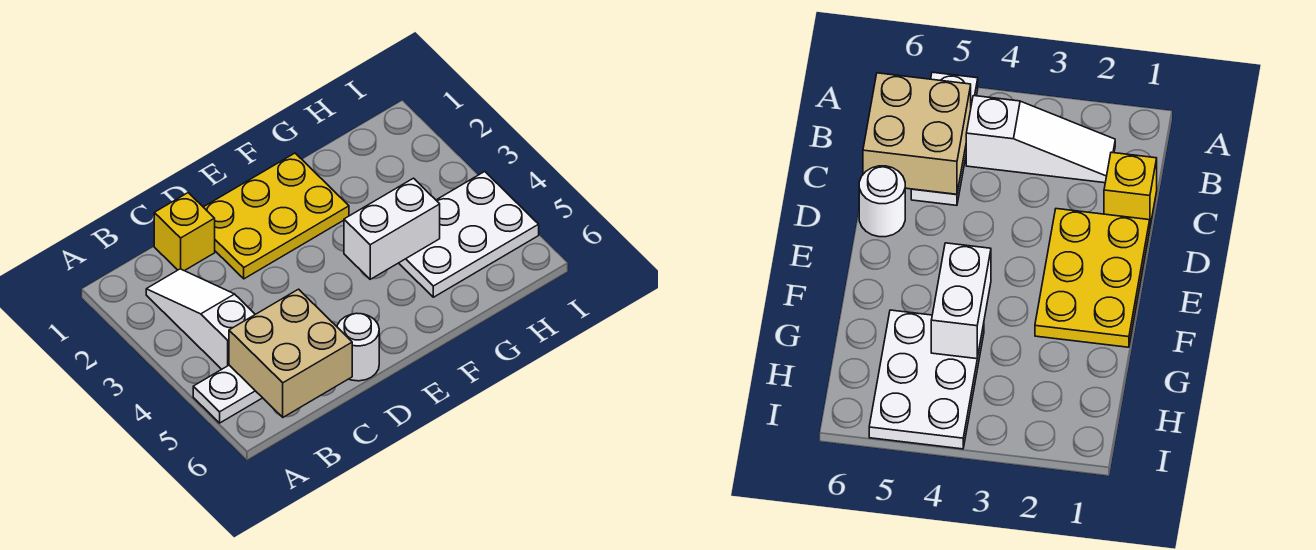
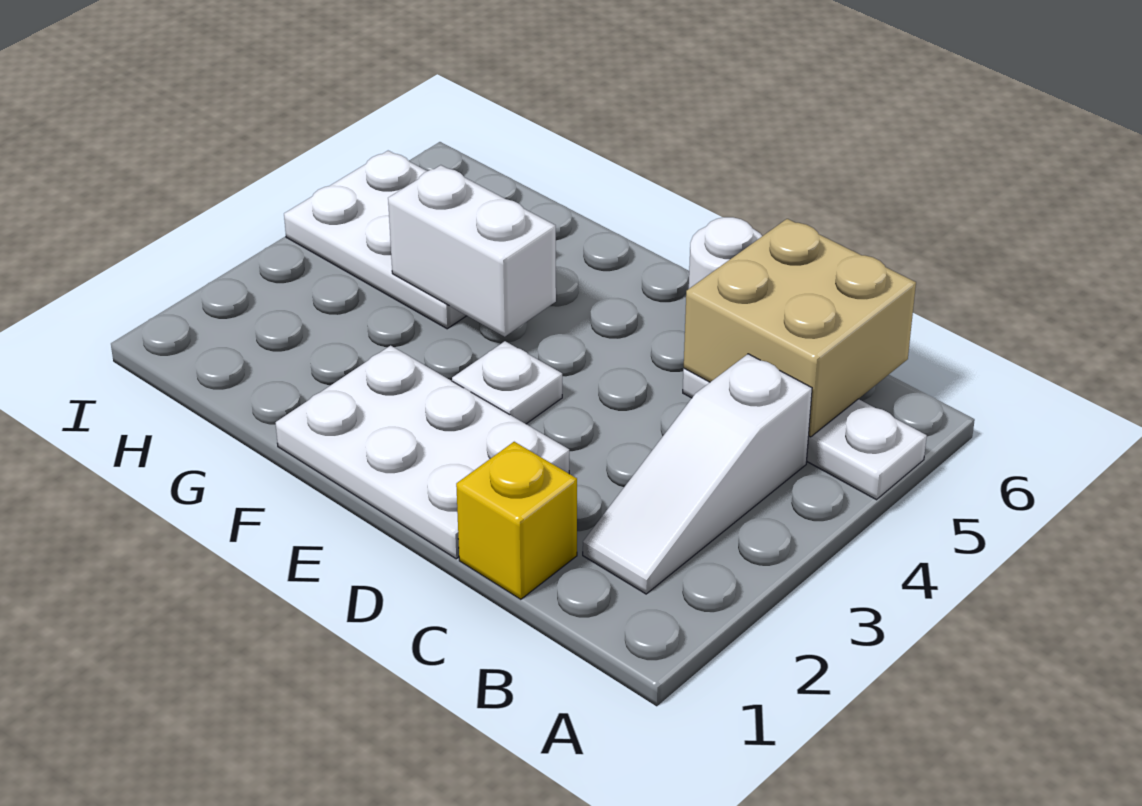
yellow 2x3 plate [204,153,349,279] -> white 2x3 plate [276,346,569,559]
none -> white 1x1 plate [452,341,562,424]

